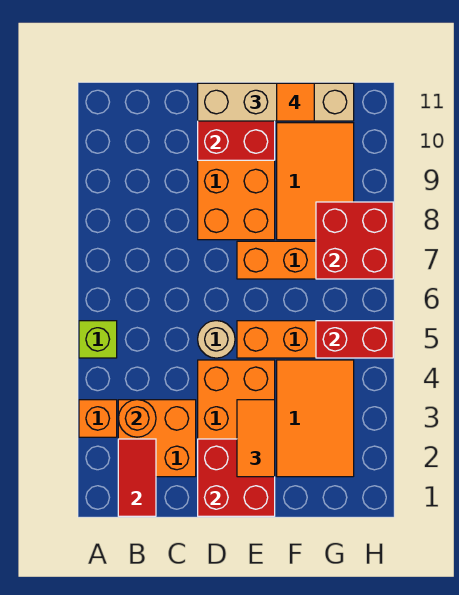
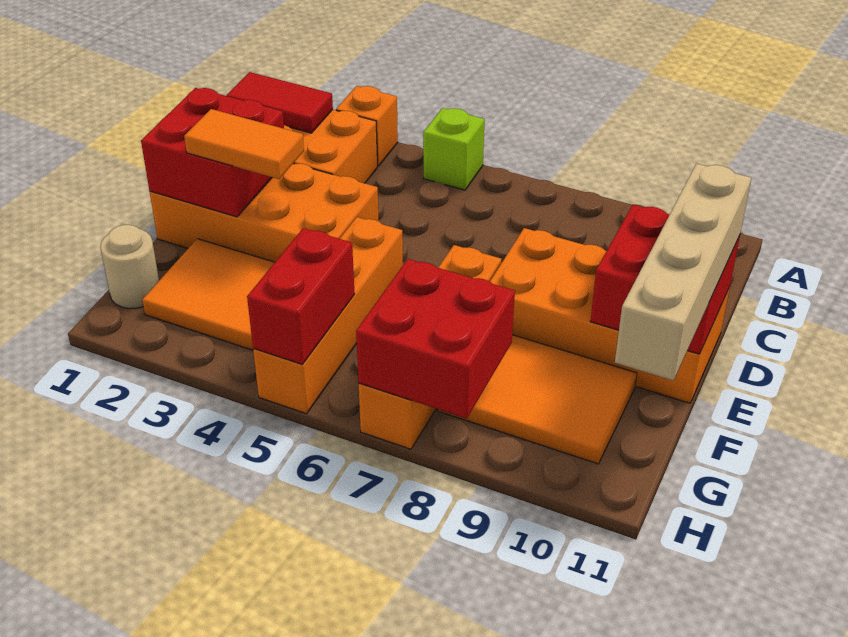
orange 1x1 round brick [118,400,156,437] -> none
tan 1x1 round brick [198,321,235,358] -> tan 1x1 round brick moved to [100,225,159,309]
orange 1x1 tile [277,83,314,121] -> none

